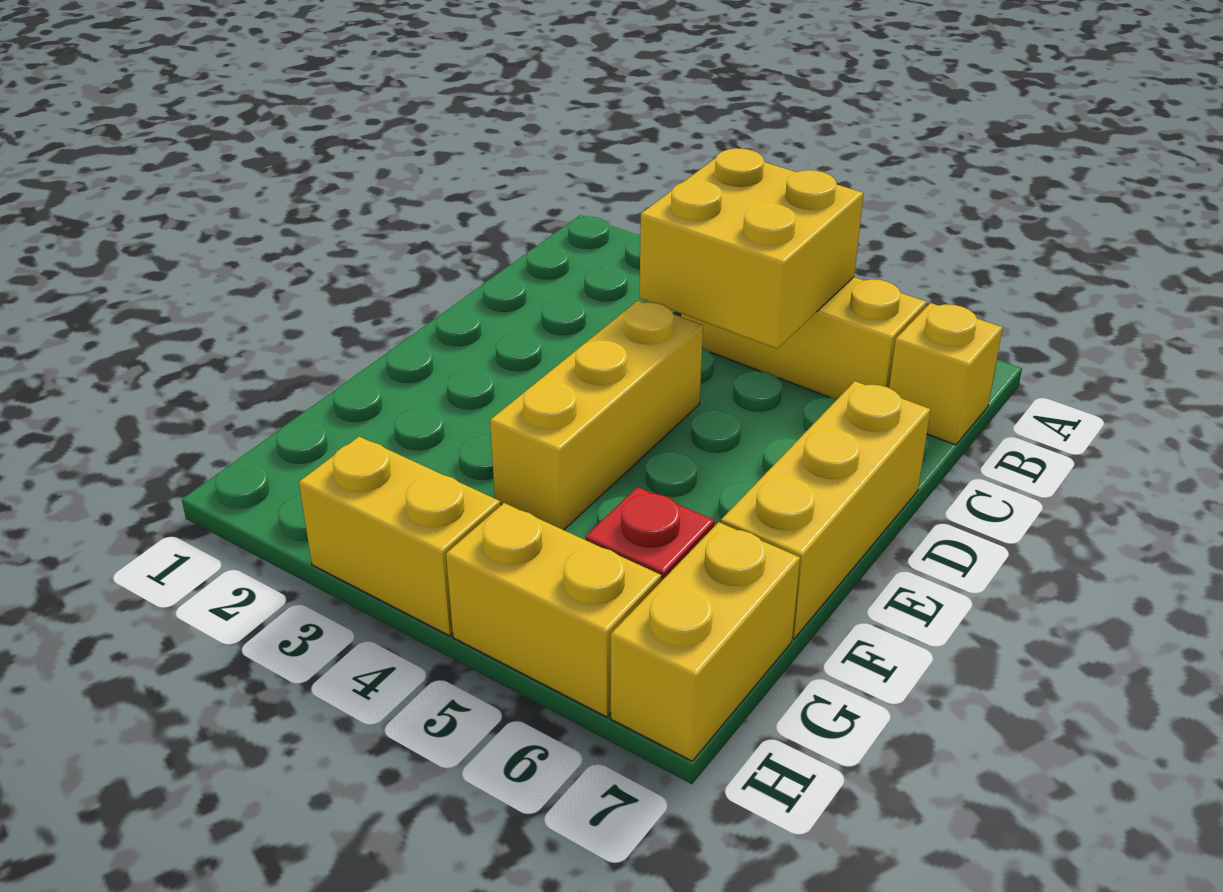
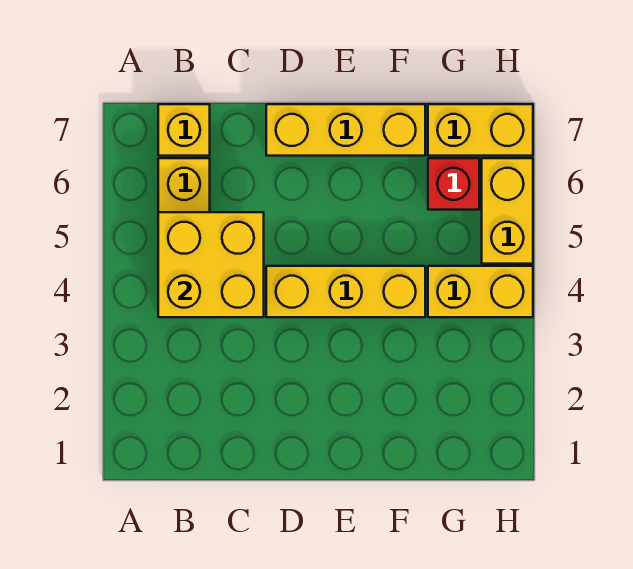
yellow 1x2 brick [299,436,501,636] -> yellow 1x2 brick turned to [428,266,533,317]

